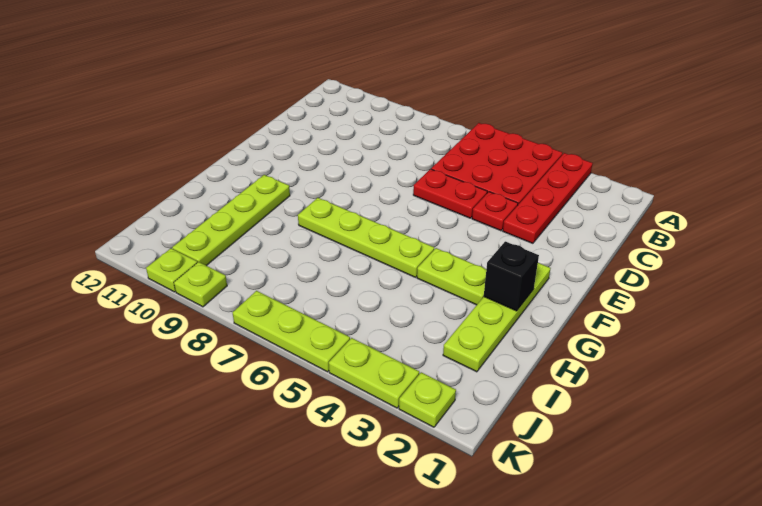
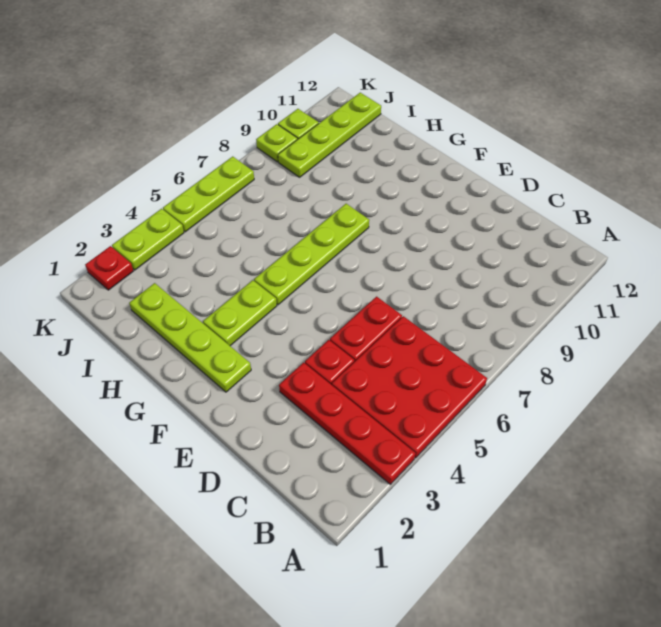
black 1x1 brick [484,241,539,311] -> none
lime 1x4 plate [172,175,290,266] -> lime 1x4 plate turned to [278,93,381,177]
lime 1x1 plate [399,372,456,427] -> red 1x1 plate [85,246,133,290]

